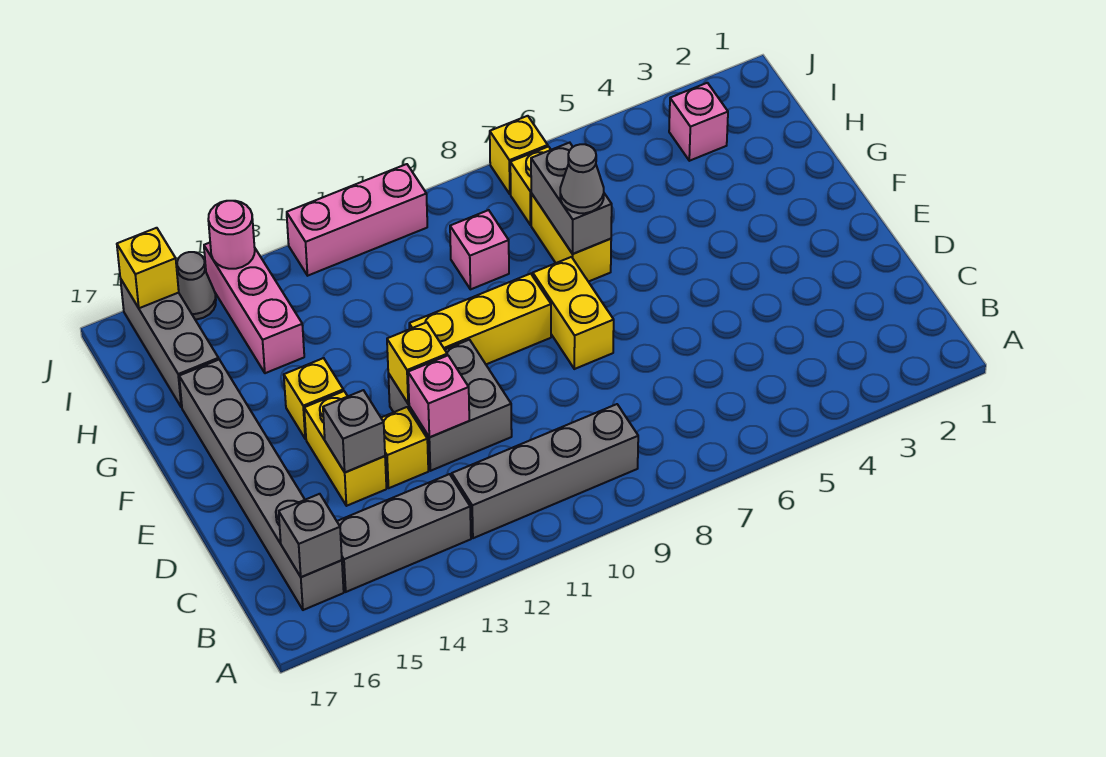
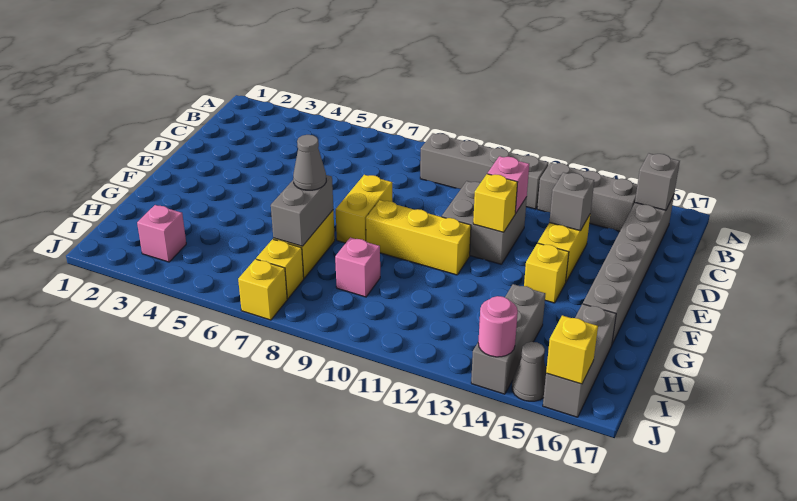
yellow 1x1 brick [381,407,428,488] -> none
pink 1x3 brick [204,243,304,373] -> grey 1x3 brick [471,284,545,394]
pink 1x3 brick [287,164,427,276] -> none

